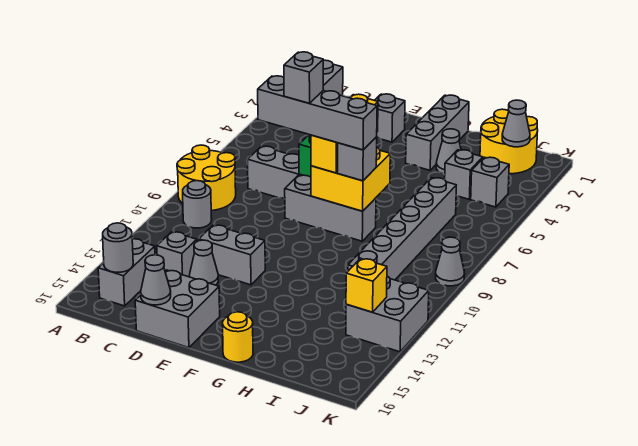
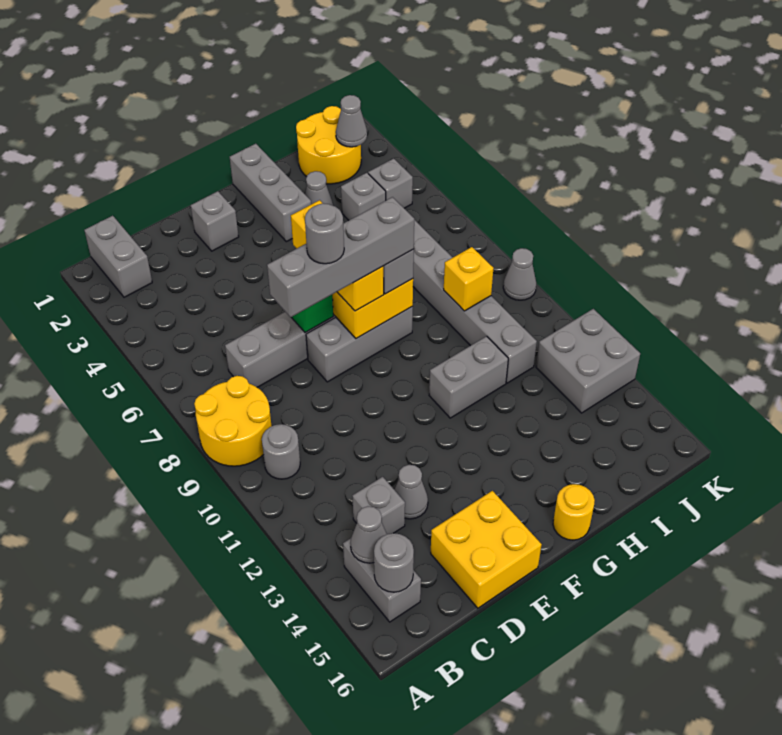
grey 1x2 brick [199,225,265,285] -> grey 1x2 brick moved to [429,336,508,418]
grey 2x2 brick [135,270,220,348] -> yellow 2x2 brick [431,491,542,608]
grey 1x1 cone [141,255,171,305] -> grey 1x1 cone moved to [350,506,387,563]
grey 1x1 brick [284,52,323,103] -> grey 1x1 round brick [305,203,344,264]
yellow 1x1 brick [346,258,387,312] -> yellow 1x1 brick moved to [444,247,493,311]

